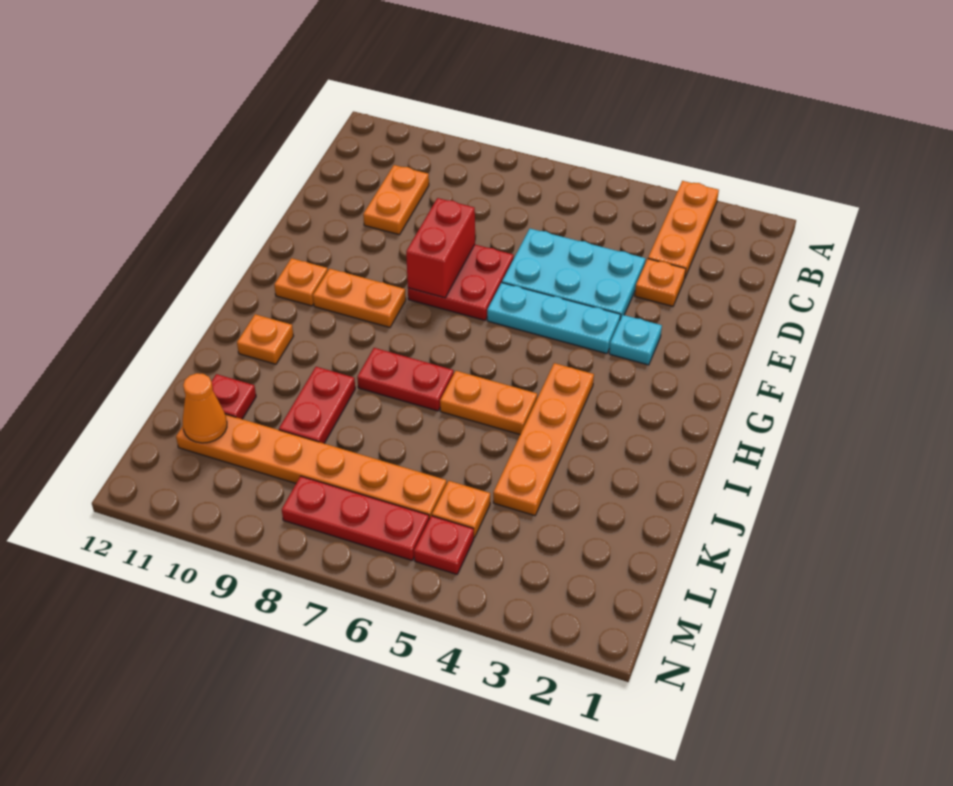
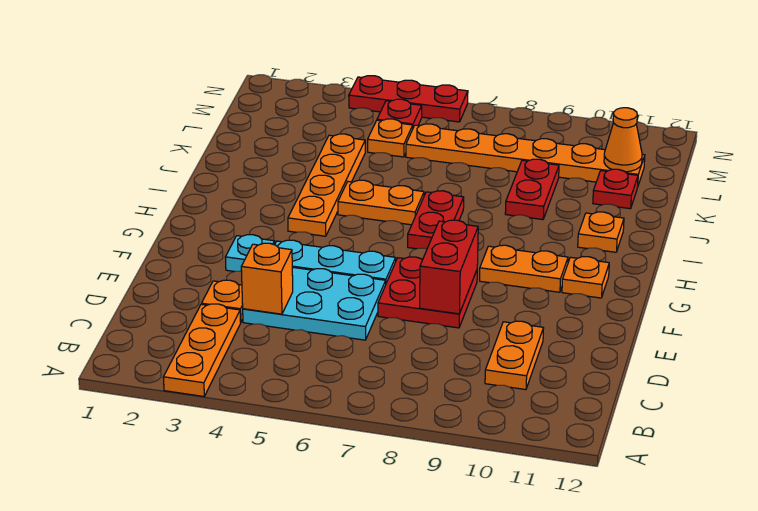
none -> orange 1x1 brick [241,243,293,314]
red 1x2 plate [357,348,454,411] -> red 1x2 plate turned to [408,191,464,249]
red 1x3 plate [282,476,429,560] -> red 1x3 plate moved to [349,76,468,122]

